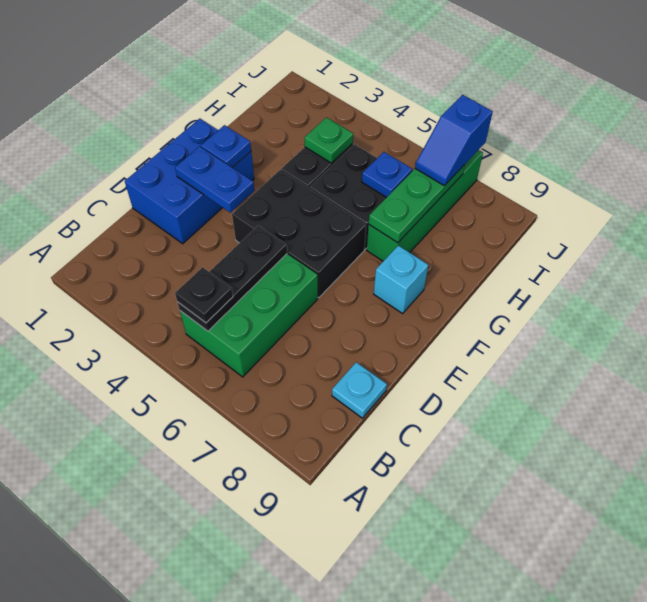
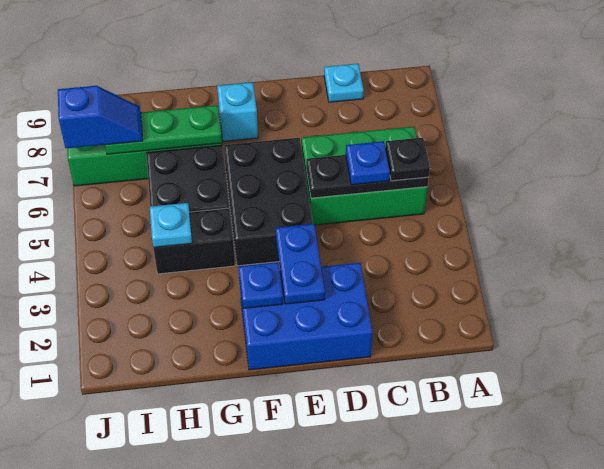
green 1x1 plate [304,117,353,163] -> cyan 1x1 plate [150,203,192,247]
blue 1x1 plate [362,152,412,198] -> blue 1x1 plate moved to [346,141,390,185]

